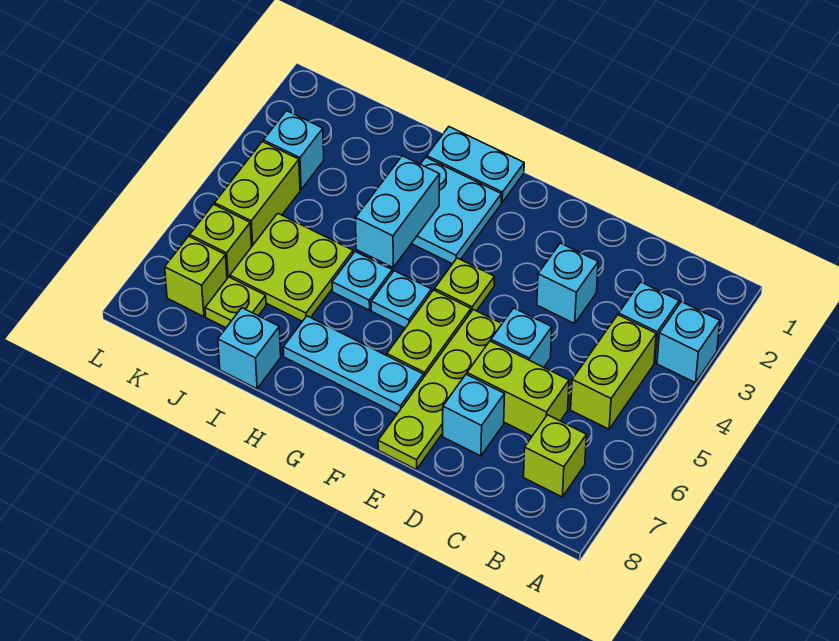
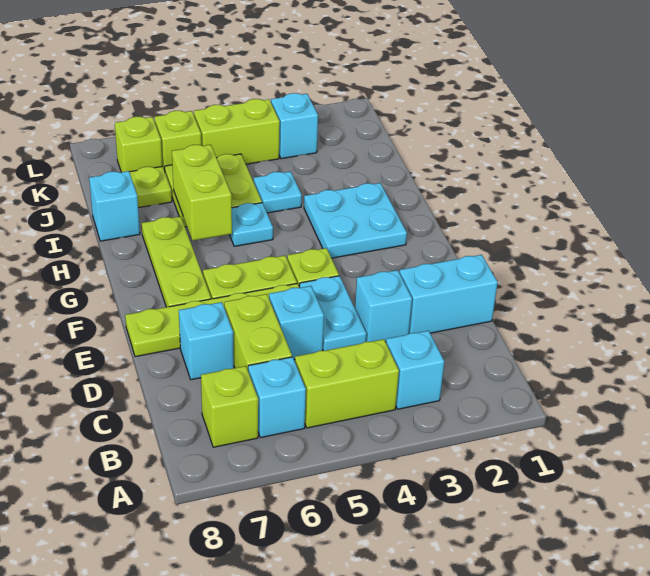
cyan 1x1 brick [657,302,720,383] -> cyan 1x1 brick moved to [248,357,306,438]
cyan 1x3 plate [283,316,424,414] -> lime 1x3 plate [142,216,211,307]
cyan 1x2 plate [427,127,524,202] -> cyan 1x2 plate moved to [299,276,366,351]
cyan 1x1 plate [371,271,432,328] -> cyan 1x1 plate moved to [254,171,302,213]
cyan 1x2 brick [356,156,440,267] -> cyan 1x2 brick moved to [400,255,498,334]
none -> lime 1x2 brick [172,145,232,241]

